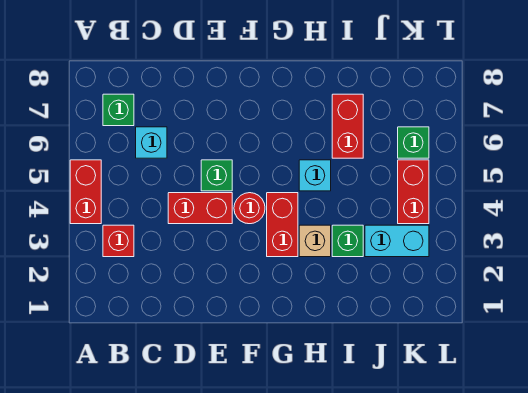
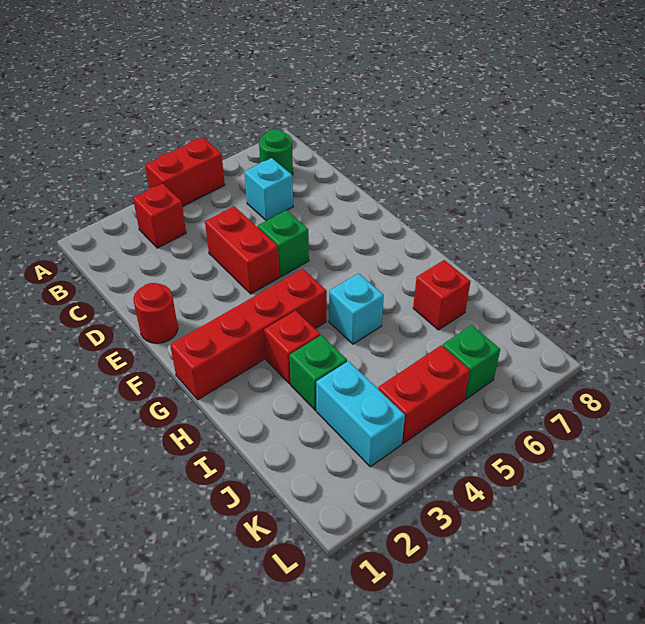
green 1x1 brick [103,94,134,126] -> green 1x1 round brick [259,129,293,175]
red 1x1 round brick [234,193,265,224] -> red 1x1 round brick moved to [133,283,178,343]
red 1x2 brick [267,193,298,257] -> red 1x4 brick [170,269,327,400]
tan 1x1 brick [299,225,331,257] -> red 1x1 brick [264,311,320,384]
red 1x2 brick [332,94,363,158] -> red 1x1 brick [413,260,471,330]

